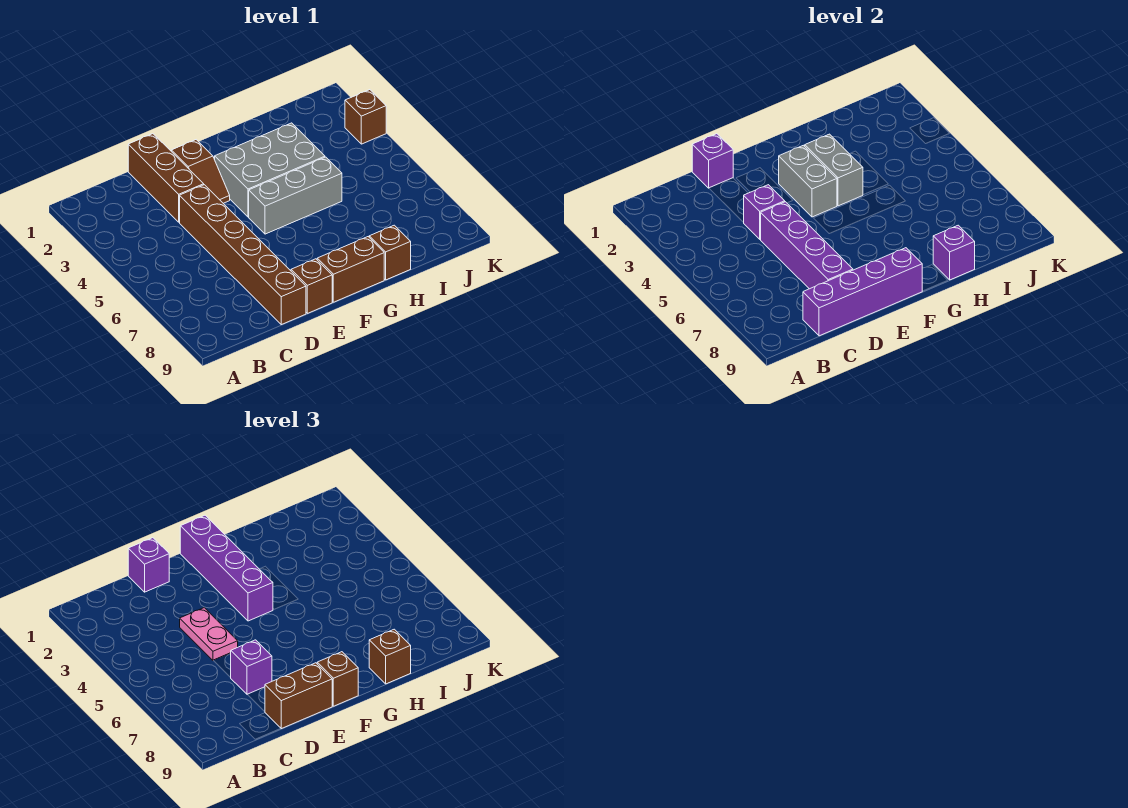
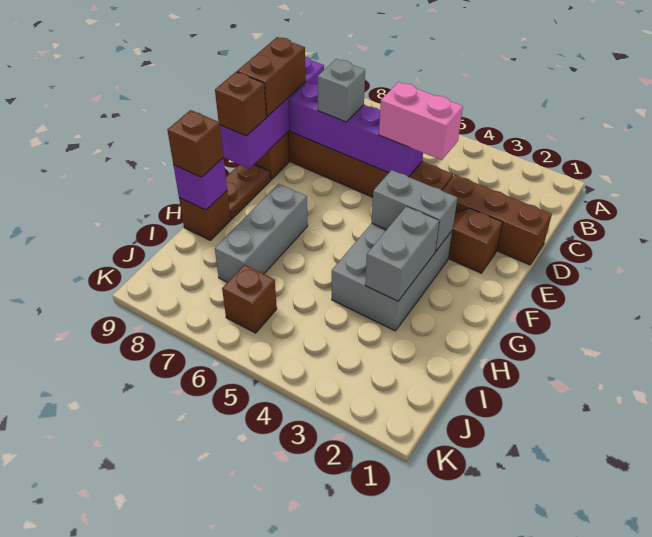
purple 1x1 brick [692,134,733,188] -> none
purple 1x1 brick [128,538,169,592] -> none
purple 1x1 brick [744,185,785,239] -> none
pink 1x2 plate [180,608,238,660] -> pink 1x2 brick [379,82,463,160]
purple 1x1 brick [230,640,272,695] -> grey 1x1 brick [318,59,365,122]
purple 1x4 brick [180,515,273,621] -> none
grey 1x3 brick [249,157,342,234] -> grey 1x3 brick moved to [215,184,308,282]
brown 1x2 brick [317,237,384,302] -> brown 1x2 plate [226,165,270,219]
grey 1x2 brick [805,134,863,206] -> grey 1x2 brick turned to [365,206,439,301]
brown 1x1 brick [345,90,386,144] -> brown 1x1 brick moved to [222,265,277,333]

